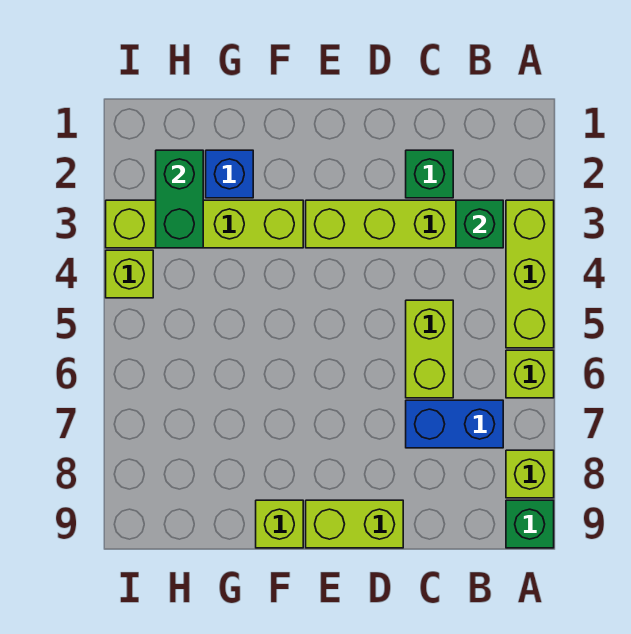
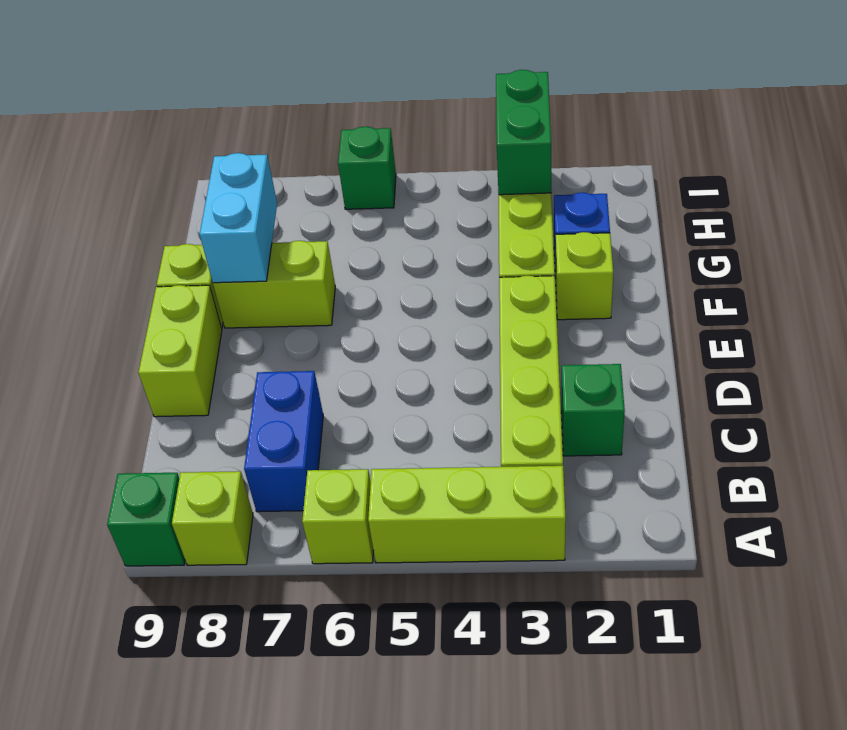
green 1x1 brick [456,200,503,248] -> green 1x1 brick moved to [338,127,396,209]
lime 1x2 brick [406,300,453,398] -> lime 1x2 brick moved to [213,241,335,328]
none -> cyan 1x2 brick [200,153,277,283]
green 1x2 brick [156,150,203,248] -> green 1x2 brick turned to [496,70,551,195]
lime 1x1 brick [106,250,153,298] -> lime 1x1 brick moved to [556,232,613,320]

